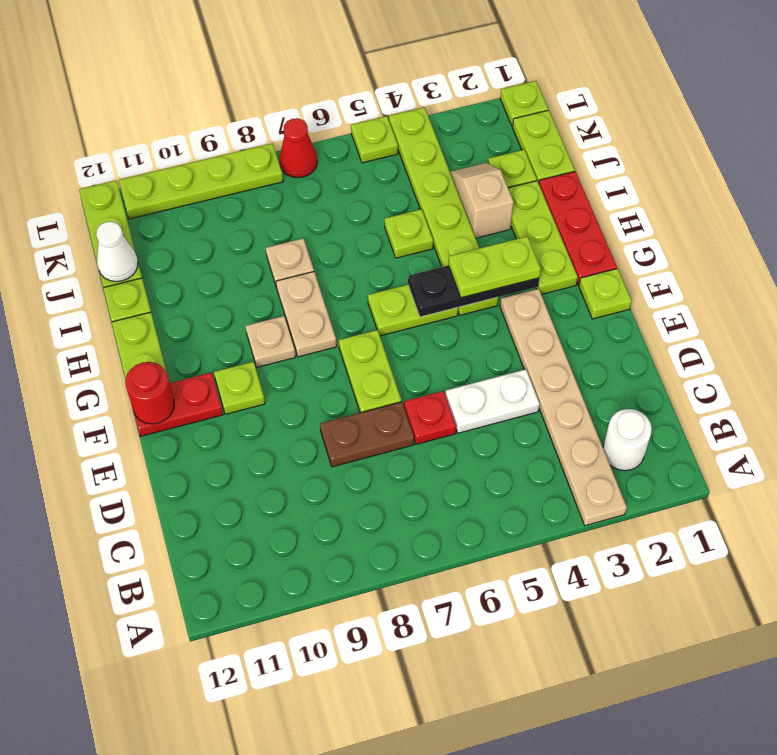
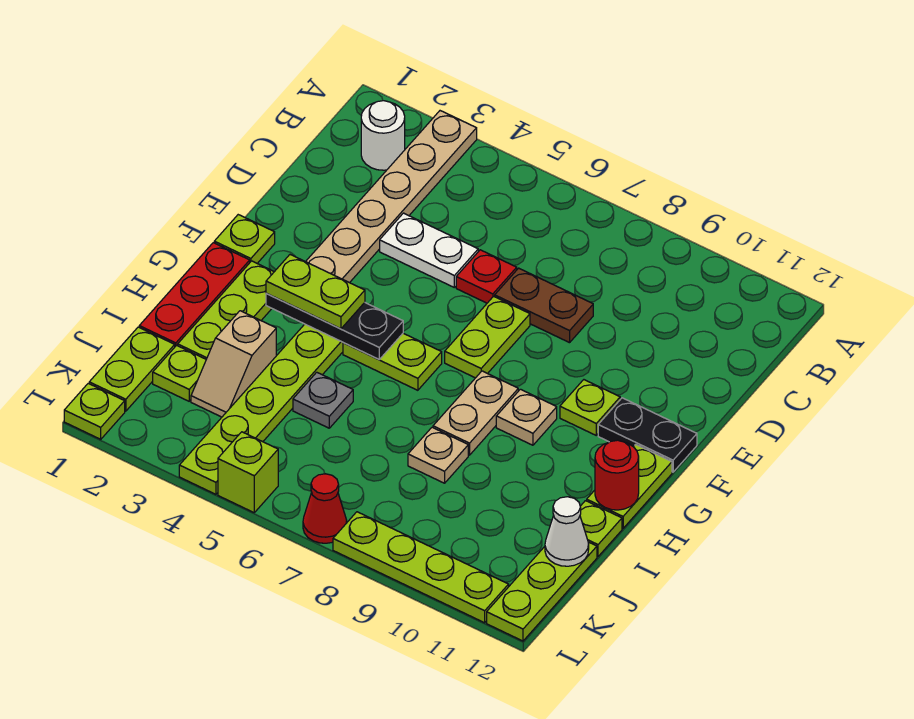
red 1x2 plate [134,372,223,436] -> black 1x2 plate [598,398,697,472]
red 1x1 round brick [125,362,174,424] -> red 1x1 round brick moved to [595,440,639,510]
lime 1x1 plate [385,209,433,258] -> grey 1x1 plate [293,372,353,428]
lime 1x1 plate [351,116,398,163] -> lime 1x1 brick [218,432,278,512]

